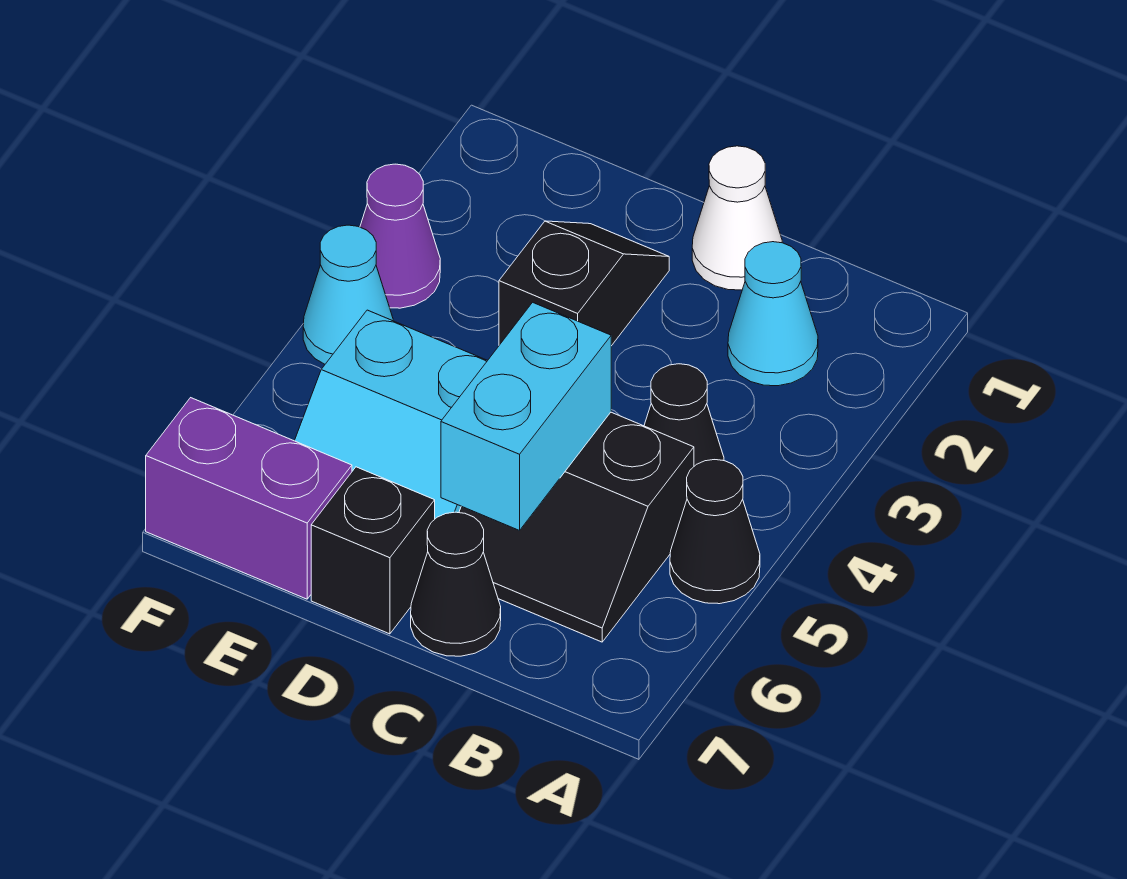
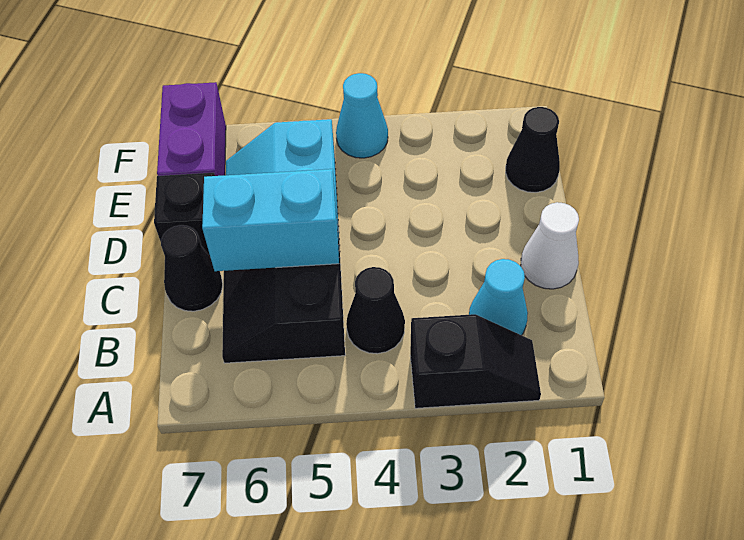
black 1x1 cone [670,460,760,604] -> black 1x1 cone moved to [506,107,560,192]
black 1x2 slope [499,221,669,346] -> black 1x2 slope moved to [410,314,541,408]
purple 1x1 cone [360,164,440,308] -> none

